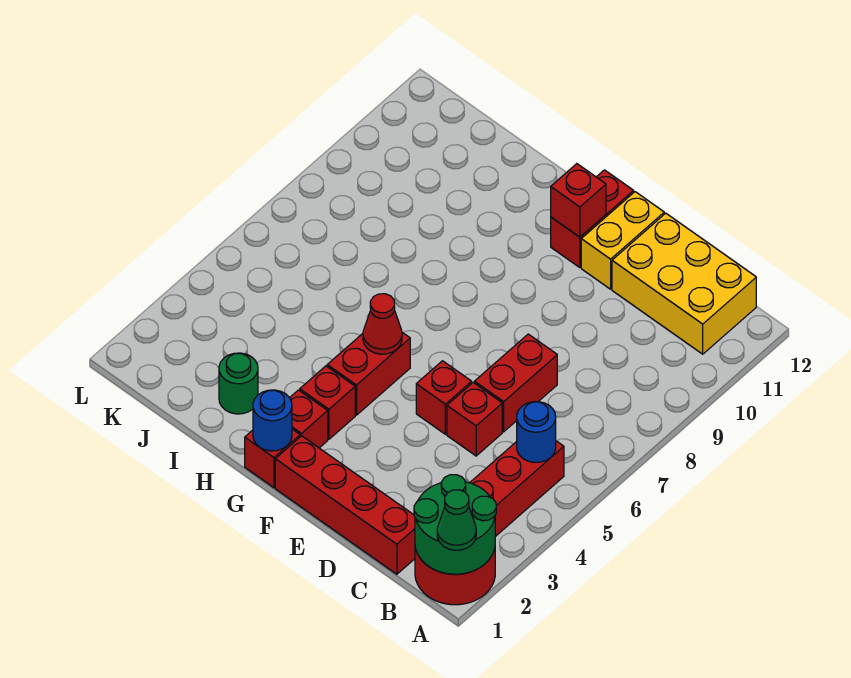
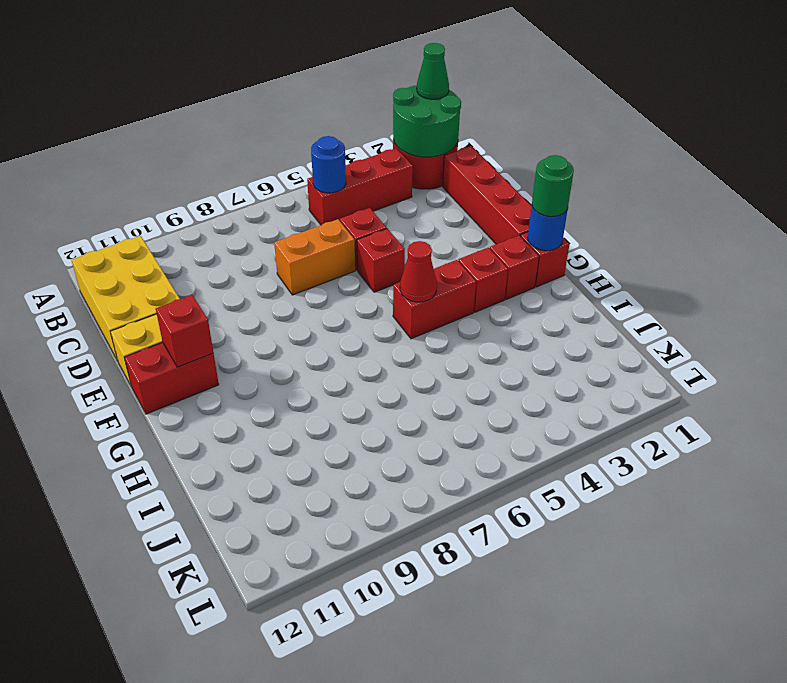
red 1x2 brick [474,334,557,432] -> orange 1x2 brick [274,219,355,295]
green 1x1 round brick [219,353,258,414] -> green 1x1 round brick moved to [532,155,574,217]

